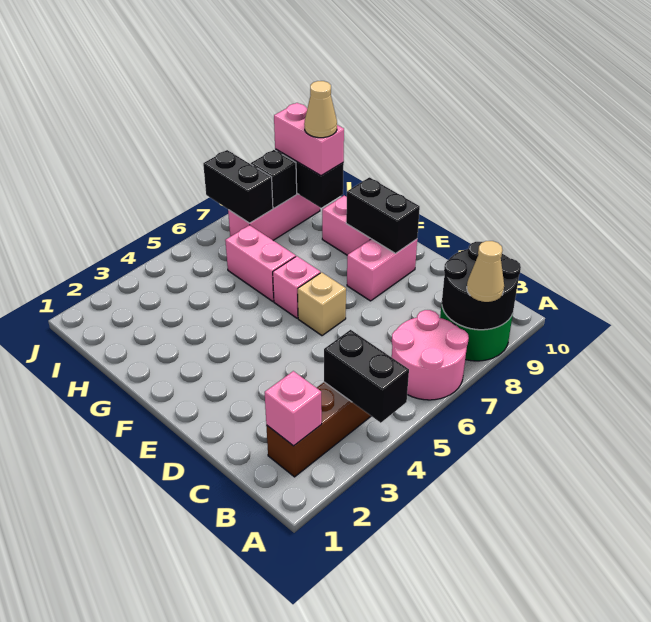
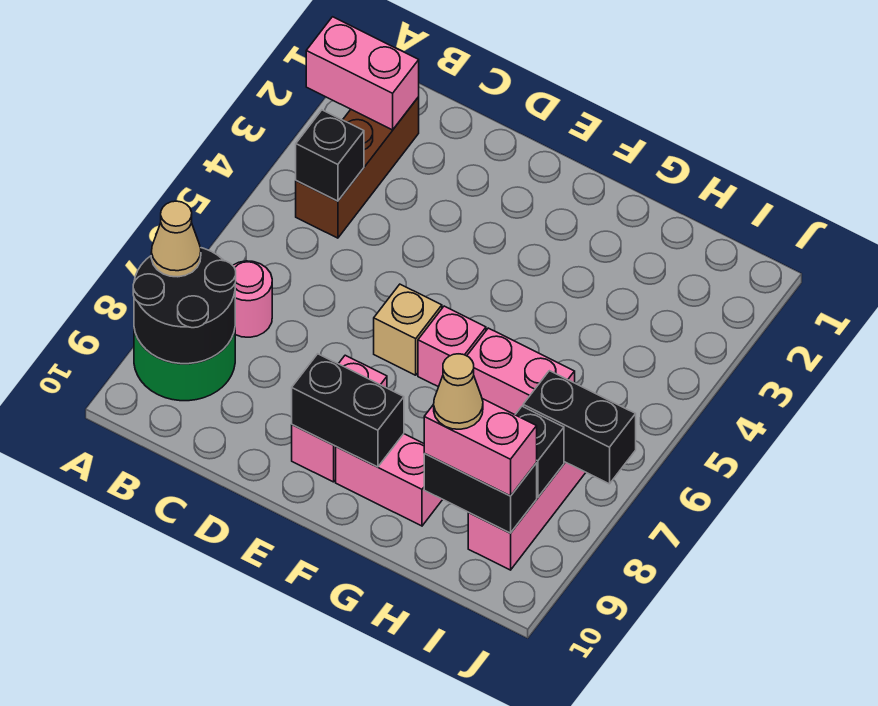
black 1x2 brick [324,330,409,423] -> black 1x1 brick [296,110,364,201]
pink 2x2 round brick [392,310,469,400] -> pink 1x1 round brick [233,261,272,337]
pink 1x1 brick [265,371,322,446] -> pink 1x2 brick [306,17,419,130]

